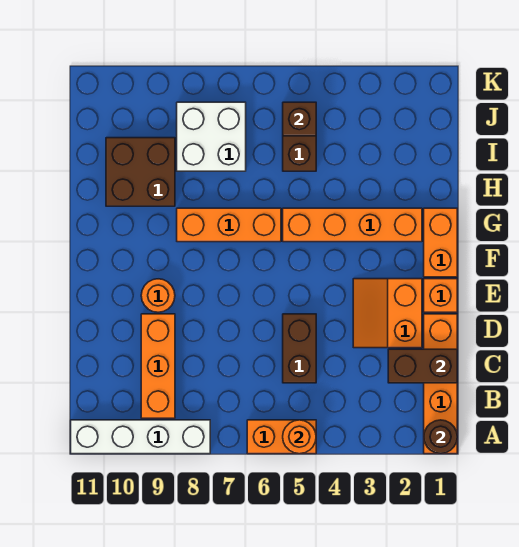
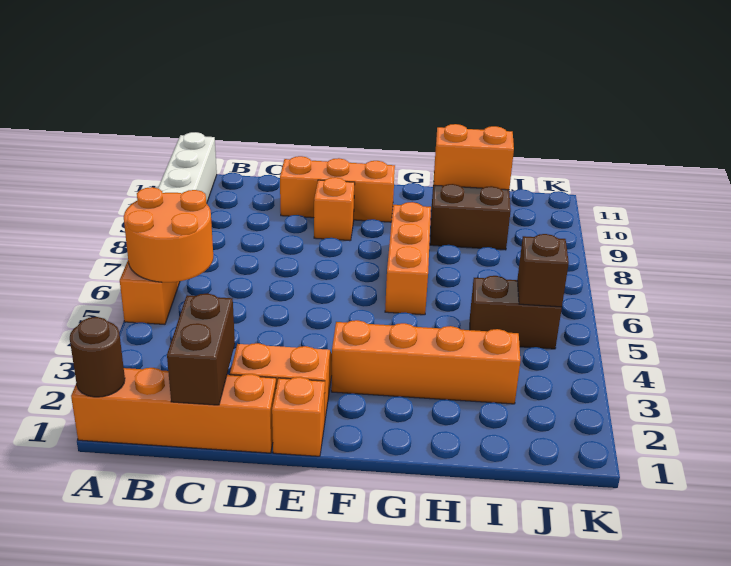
orange 1x1 round brick [283,420,316,454] -> orange 2x2 round brick [124,187,213,282]
orange 1x3 brick [141,314,175,418] -> orange 1x3 brick moved to [280,156,395,222]
brown 1x2 brick [283,314,316,383] -> none
orange 1x1 round brick [141,279,175,312] -> orange 1x1 brick [314,177,355,241]
orange 1x2 brick [424,208,457,277] -> orange 1x2 brick moved to [434,124,514,190]
orange 1x4 brick [283,208,422,242] -> orange 1x4 brick turned to [331,320,520,404]
white 2x2 brick [177,102,246,171] -> none

